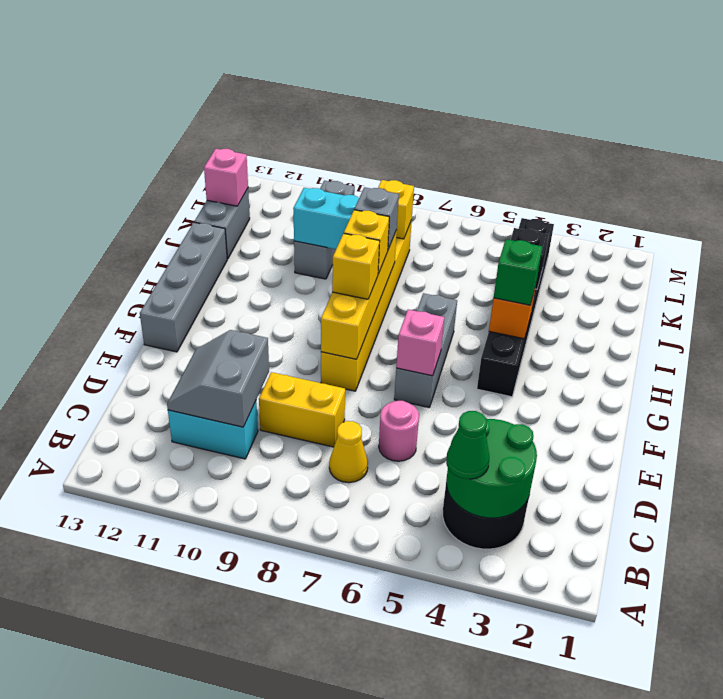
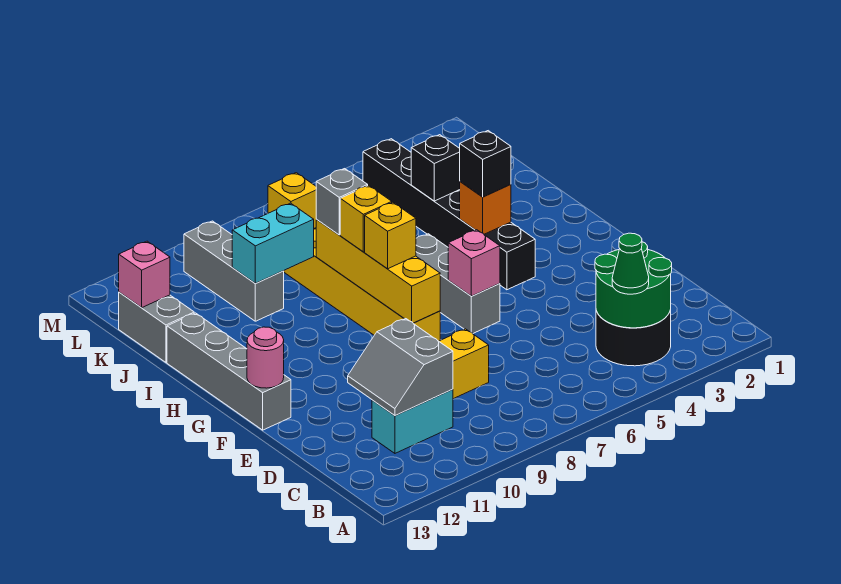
yellow 1x1 cone [329,421,368,483] -> none
pink 1x1 round brick [379,401,419,461] -> pink 1x1 round brick moved to [247,327,284,388]
green 1x1 brick [494,239,542,305] -> black 1x1 brick [460,131,511,197]

